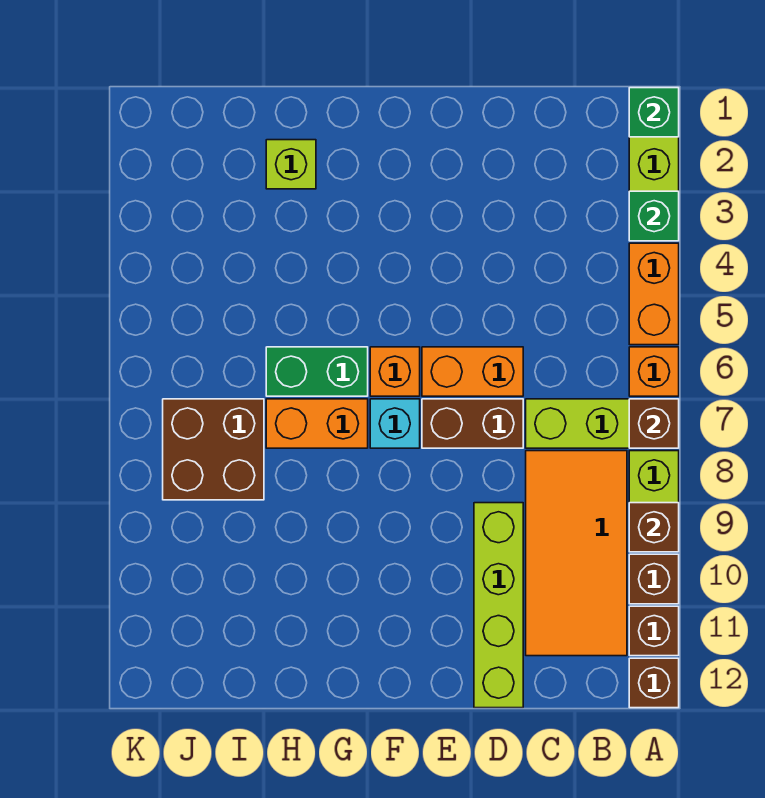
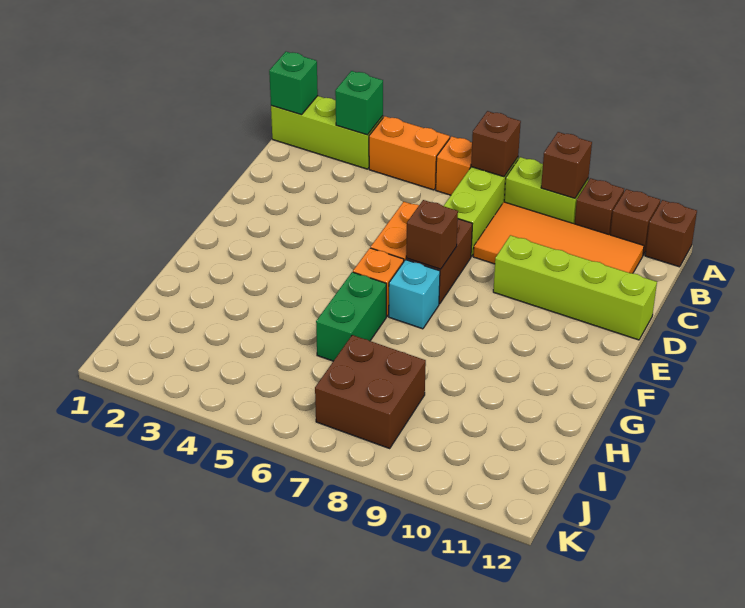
none -> brown 1x1 brick [406,200,458,269]
orange 1x2 brick [266,399,368,448] -> none
lime 1x1 brick [266,140,316,189] -> none

